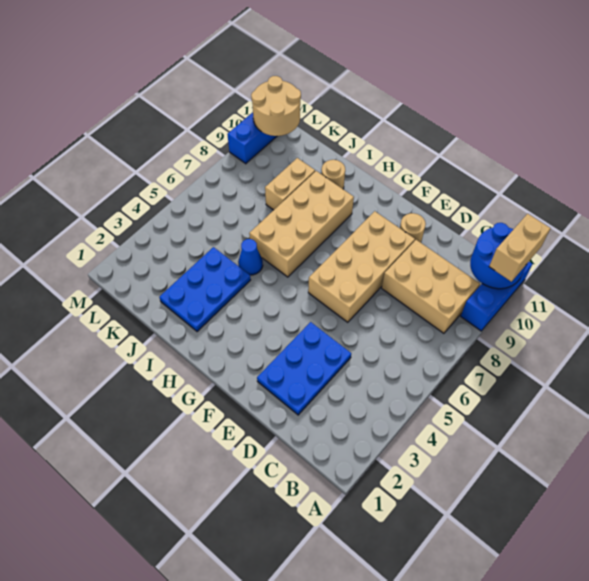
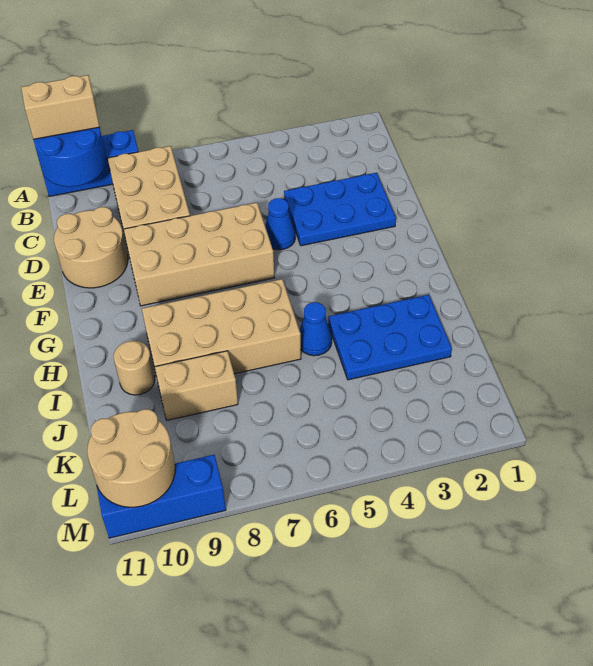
none -> blue 1x1 cone [265,198,295,250]
tan 1x1 round brick [400,213,426,243] -> tan 2x2 round brick [54,207,128,288]

